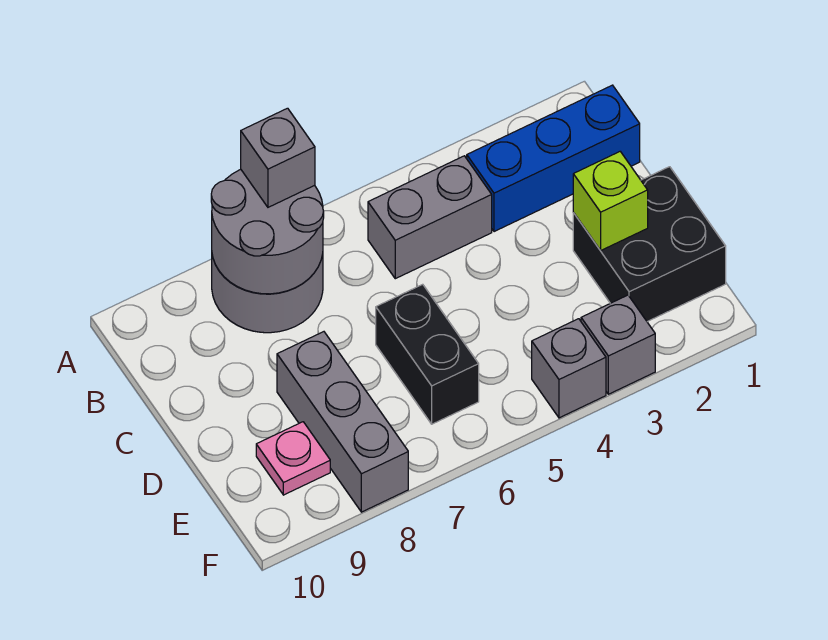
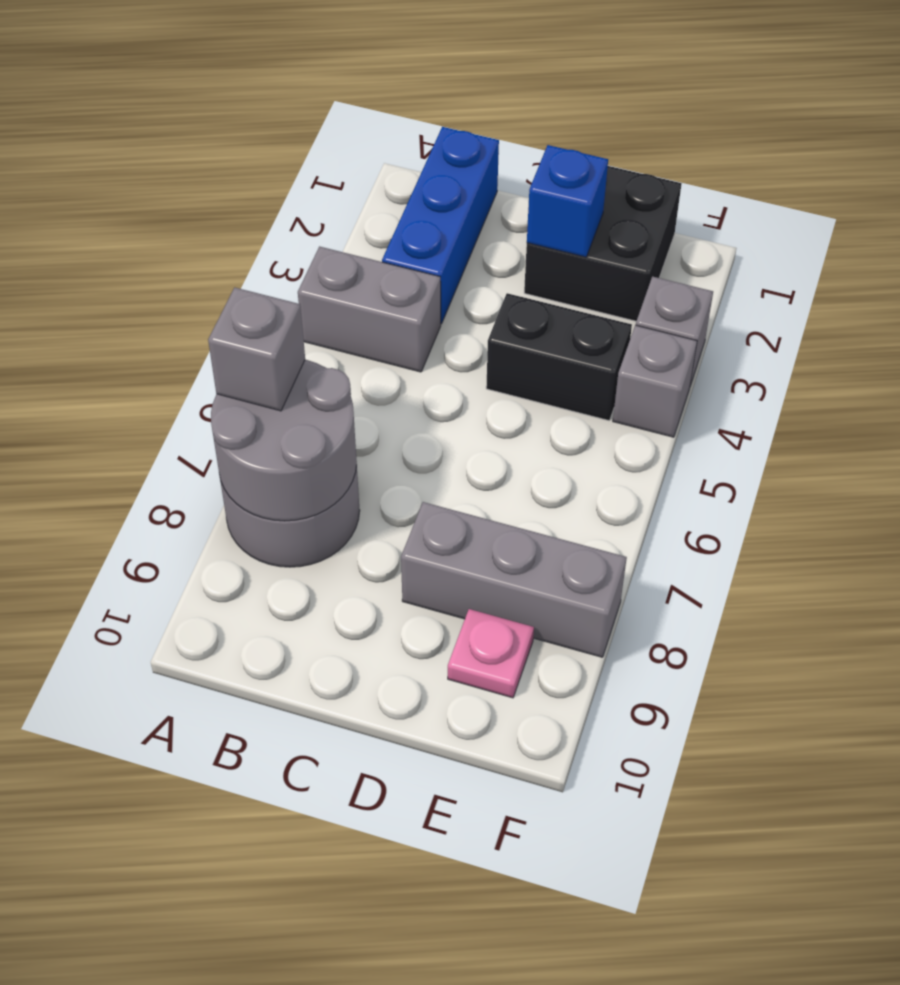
grey 1x2 brick [368,156,492,279] -> grey 1x2 brick turned to [298,247,441,372]
lime 1x1 brick [573,152,648,251] -> blue 1x1 brick [527,145,608,257]
black 1x2 brick [376,284,479,424] -> black 1x2 brick moved to [486,293,632,421]

